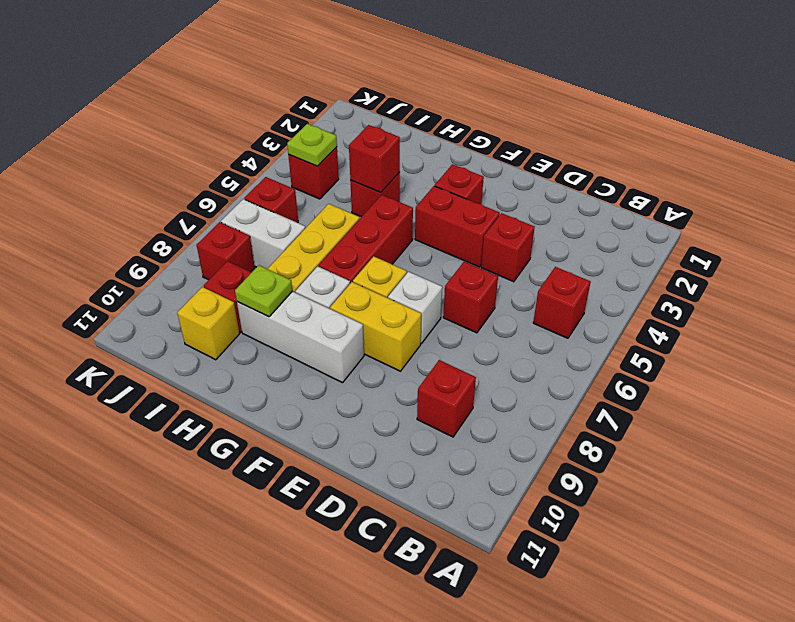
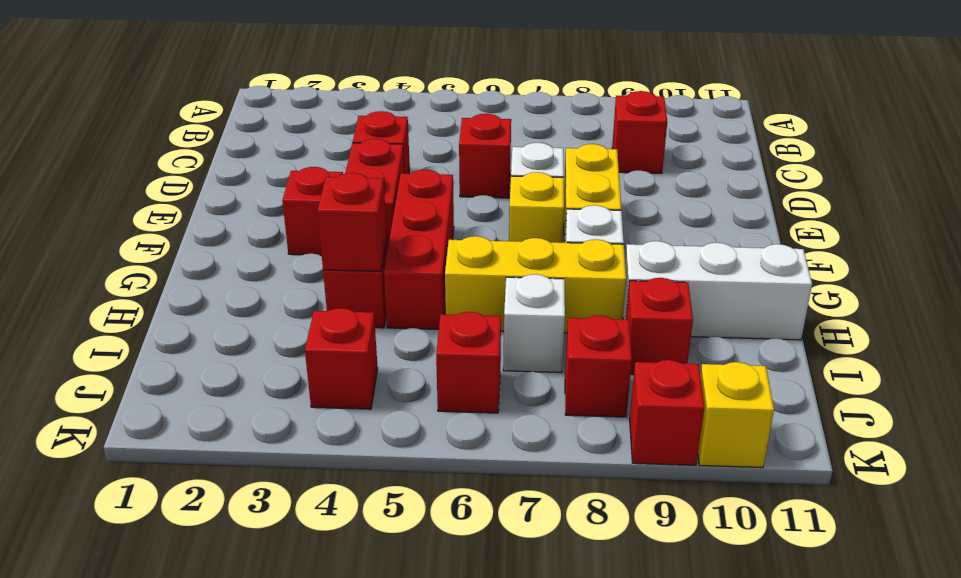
red 1x1 brick [533,267,591,338] -> red 1x1 brick moved to [630,360,704,465]
white 1x3 brick [237,291,364,383] -> white 1x3 brick turned to [623,241,812,340]
red 1x3 brick [319,195,413,283] -> red 1x3 brick turned to [384,169,454,329]
lime 1x1 plate [235,265,292,317] -> none
white 1x2 brick [221,199,305,269] -> white 1x1 brick [503,274,565,373]
yellow 1x1 brick [177,287,239,360] -> yellow 1x1 brick moved to [698,362,774,468]
lime 1x1 plate [287,124,337,166] -> none

